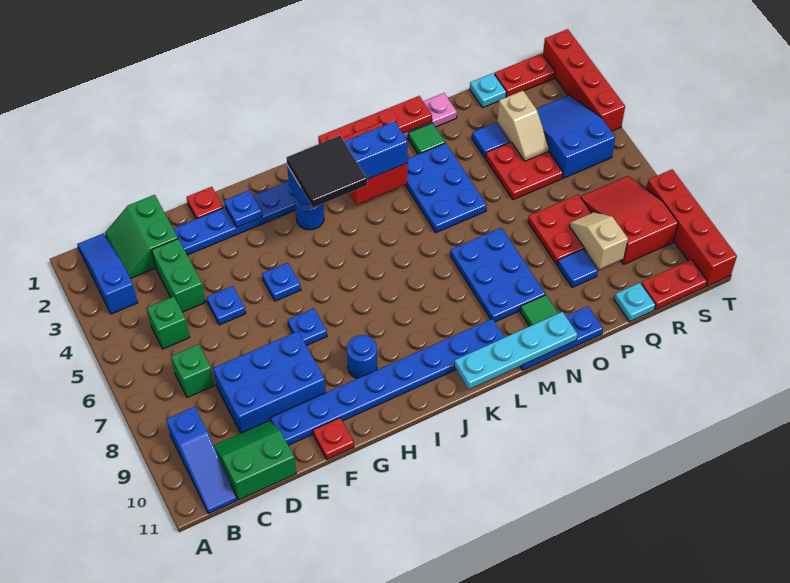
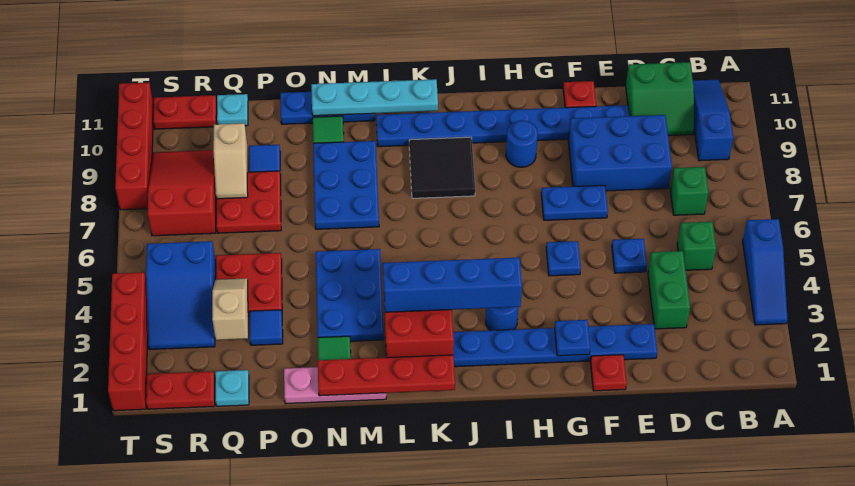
blue 1x3 slope [77,233,138,314] -> blue 1x3 slope moved to [743,219,788,325]
green 2x2 slope [105,195,178,279] -> none
blue 1x1 plate [288,308,327,346] -> blue 1x2 plate [541,185,608,220]
black 2x2 tile [286,136,367,208] -> black 2x2 tile moved to [409,137,475,198]
red 2x3 slope [580,176,678,264] -> red 2x3 slope turned to [148,150,216,236]

